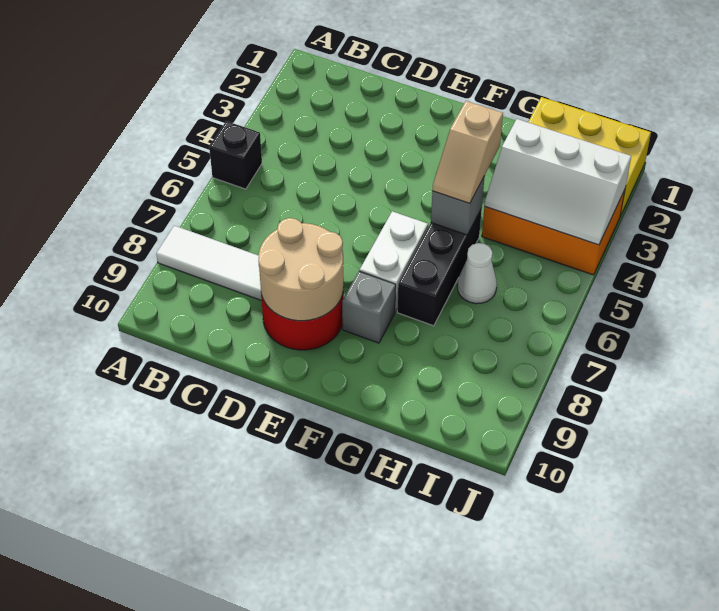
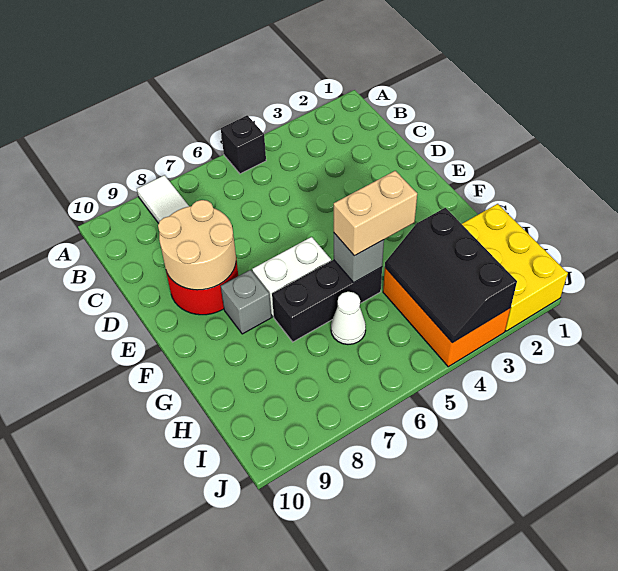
tan 1x2 slope [432,101,503,203] -> tan 1x2 brick [334,171,417,256]
white 2x3 slope [485,119,631,245] -> black 2x3 slope [385,208,517,343]

